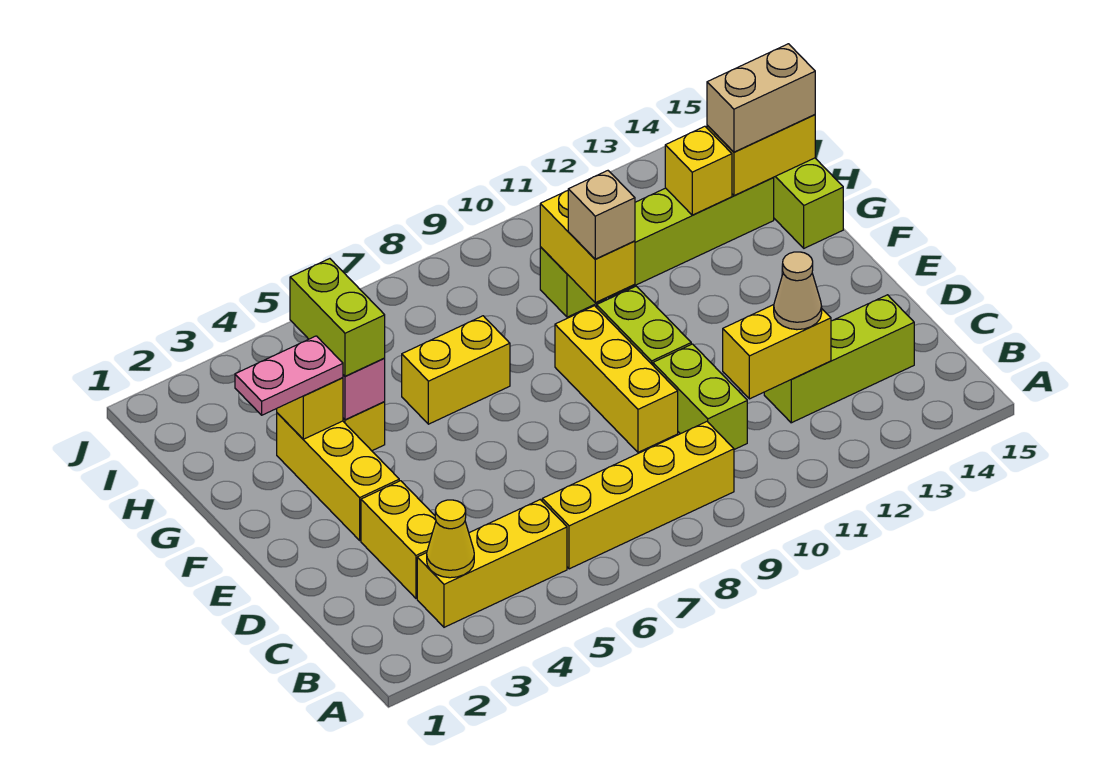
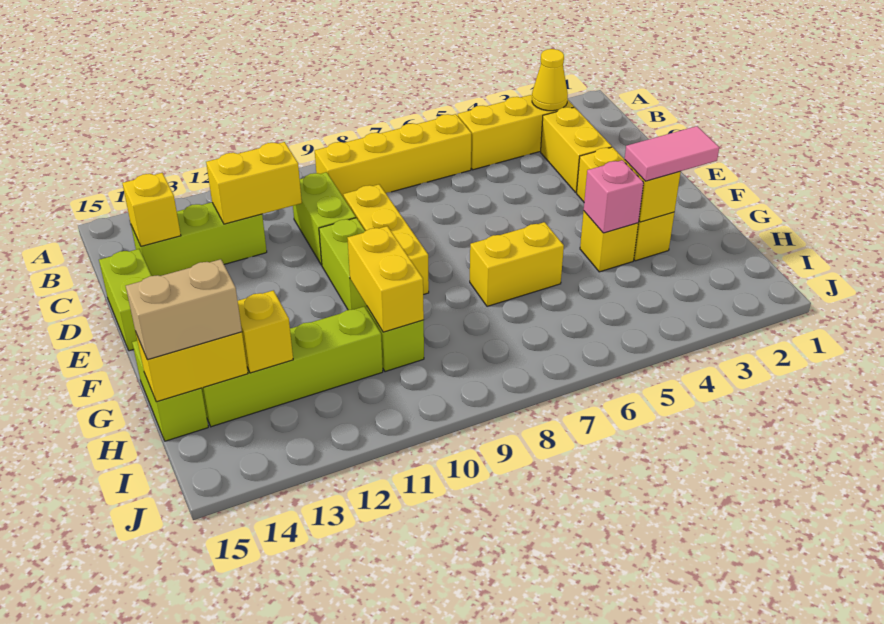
tan 1x1 cone [774,252,822,330] -> none
none -> yellow 1x1 brick [122,173,181,246]
pink 1x2 plate [235,336,343,415] -> pink 1x2 tile [625,126,719,181]
lime 1x2 brick [290,259,385,376] -> lime 1x2 brick moved to [99,249,151,351]
tan 1x1 brick [568,171,635,259] -> none

